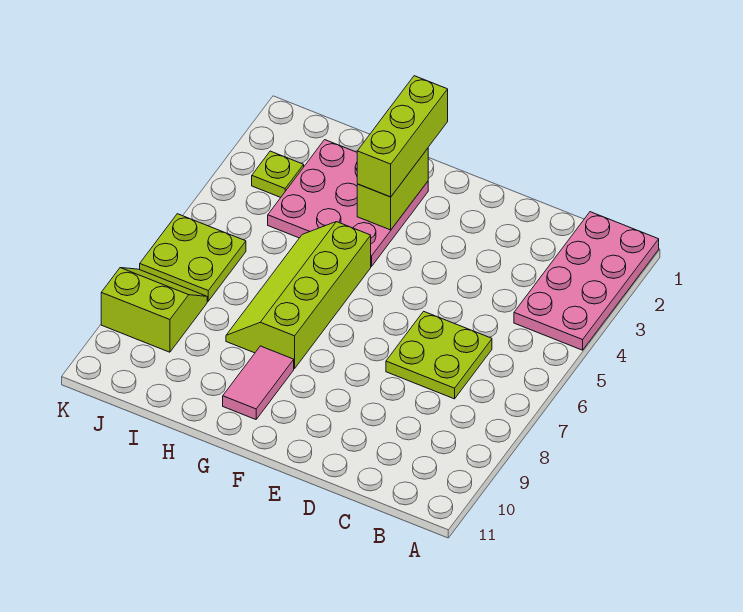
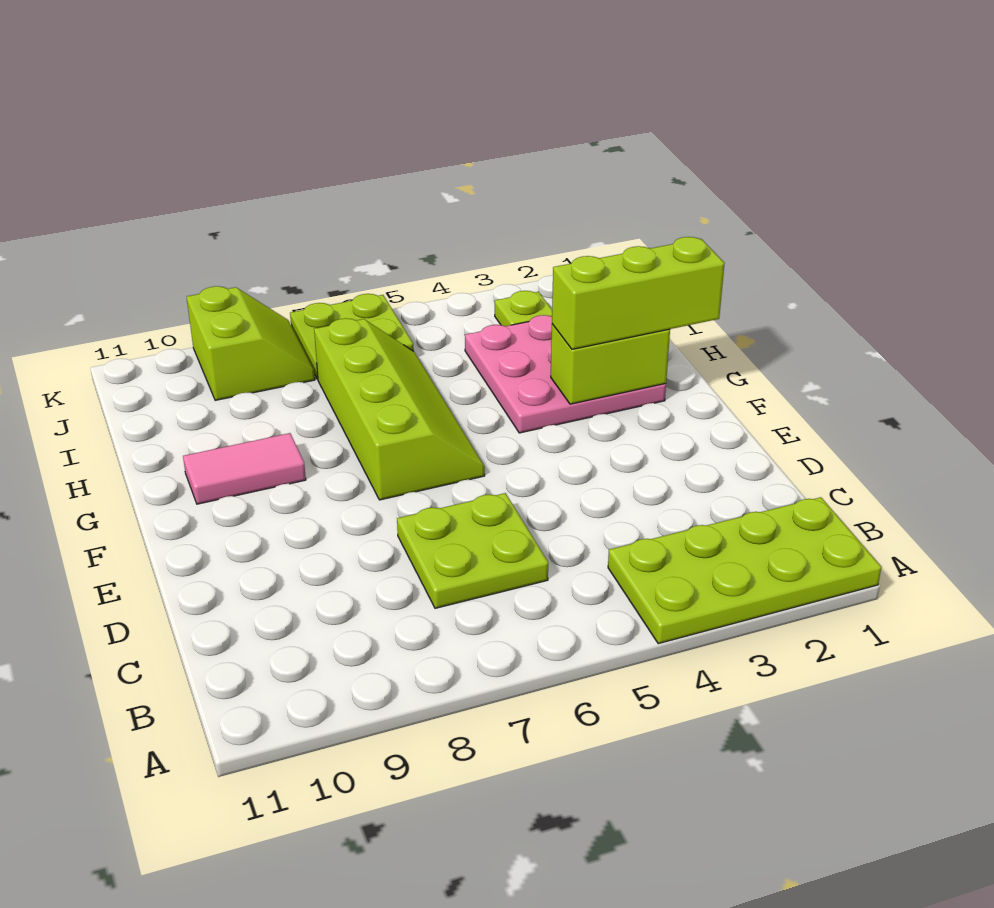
pink 2x4 plate [514,212,659,350] -> lime 2x4 plate [608,497,881,644]
lime 2x4 slope [226,222,371,369] -> lime 2x4 slope turned to [314,318,485,500]

